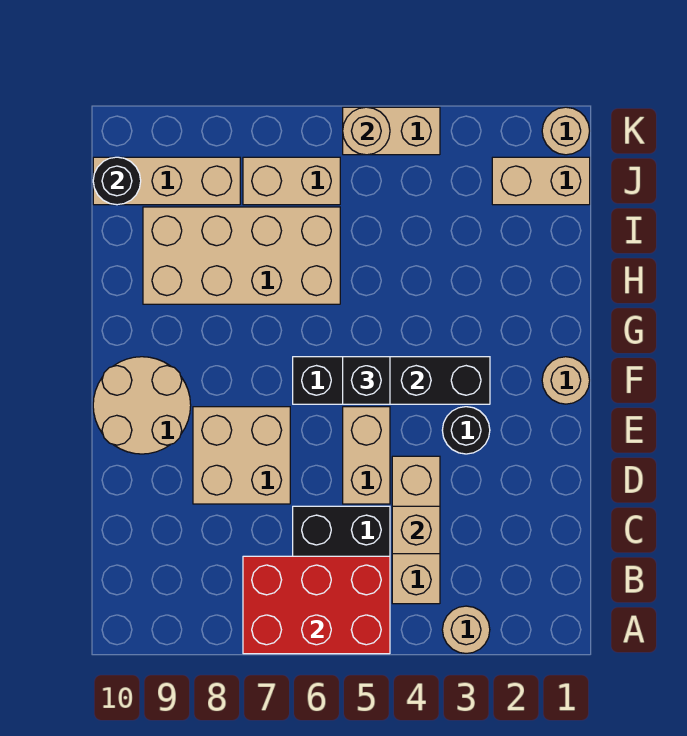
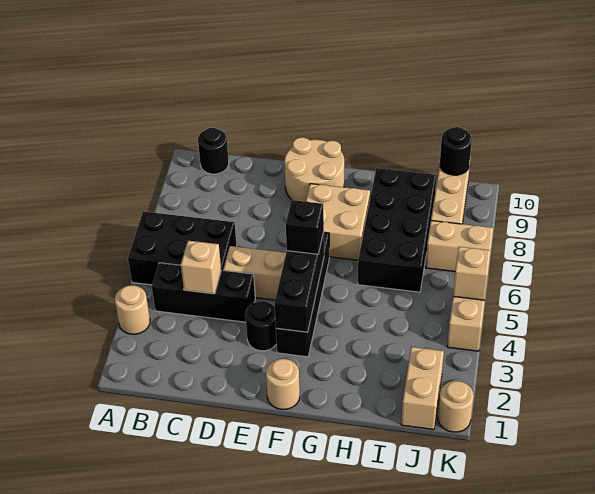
red 2x3 brick [243,556,390,654] -> none
tan 1x3 brick [392,456,440,604] -> black 1x3 brick [152,263,255,322]
none -> black 1x1 round brick [198,128,229,174]
tan 2x2 brick [193,407,290,504] -> tan 2x2 brick moved to [306,184,370,260]
tan 2x4 brick [143,207,340,304] -> black 2x4 brick [358,168,436,292]
tan 1x2 brick [243,157,340,205] -> tan 1x2 brick turned to [426,221,493,272]
tan 1x1 round brick [343,107,390,155] -> tan 1x1 brick [453,247,491,300]

